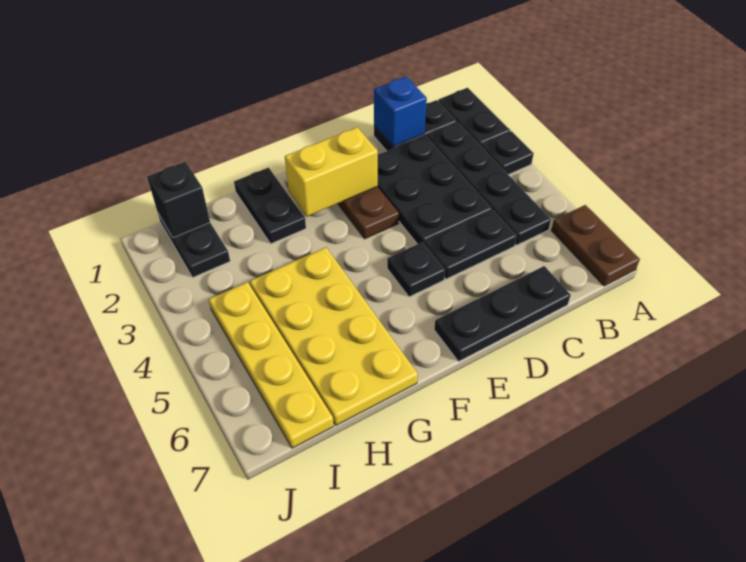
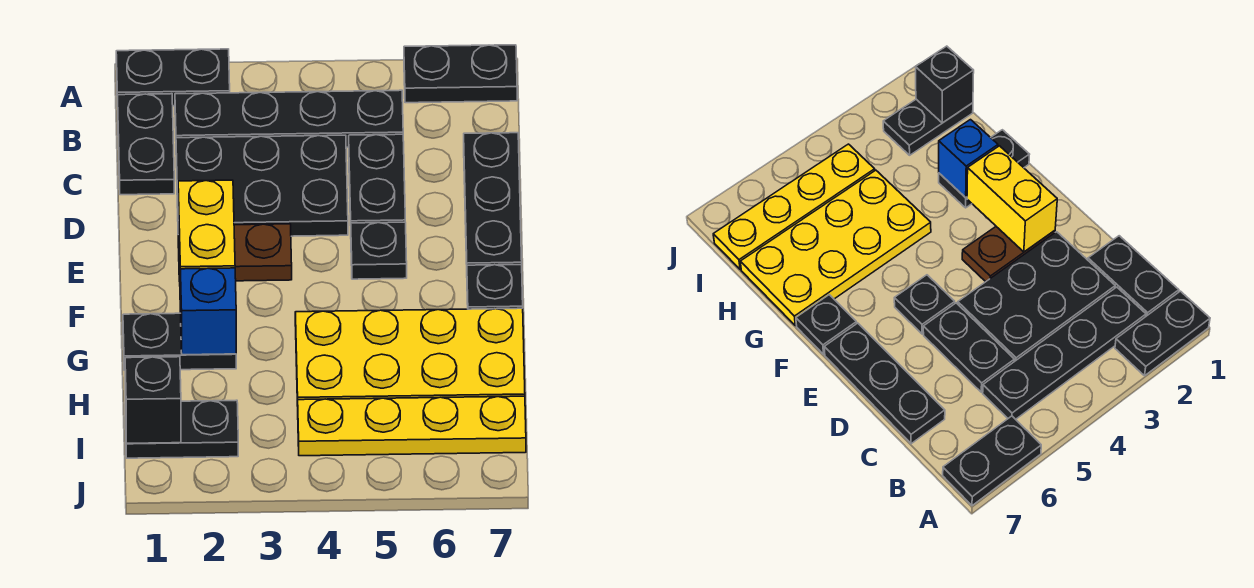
black 1x1 plate [481,131,534,175] -> black 1x1 plate moved to [467,264,523,309]
brown 1x2 plate [551,205,640,286] -> black 1x2 plate [404,45,517,103]
blue 1x1 brick [374,76,427,147] -> blue 1x1 brick moved to [180,268,236,355]

